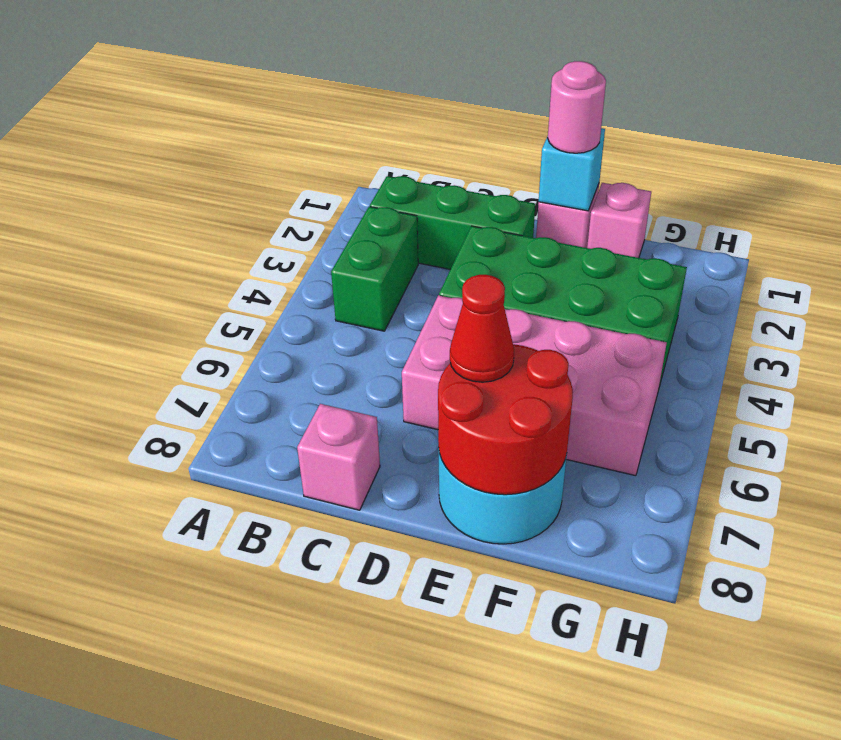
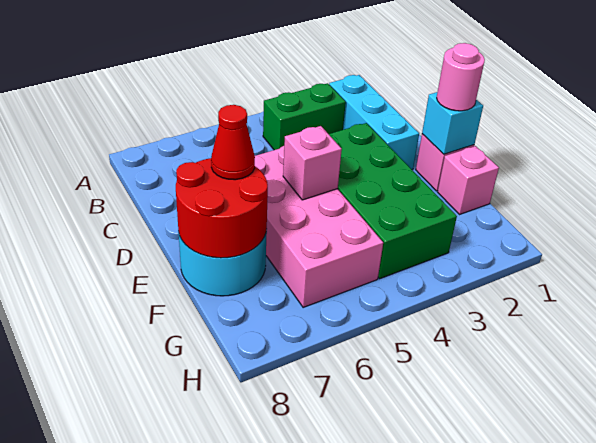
green 1x3 brick [370,176,535,270] -> cyan 1x3 brick [329,75,419,170]
pink 1x1 brick [297,404,380,510] -> pink 1x1 brick moved to [283,126,342,200]

